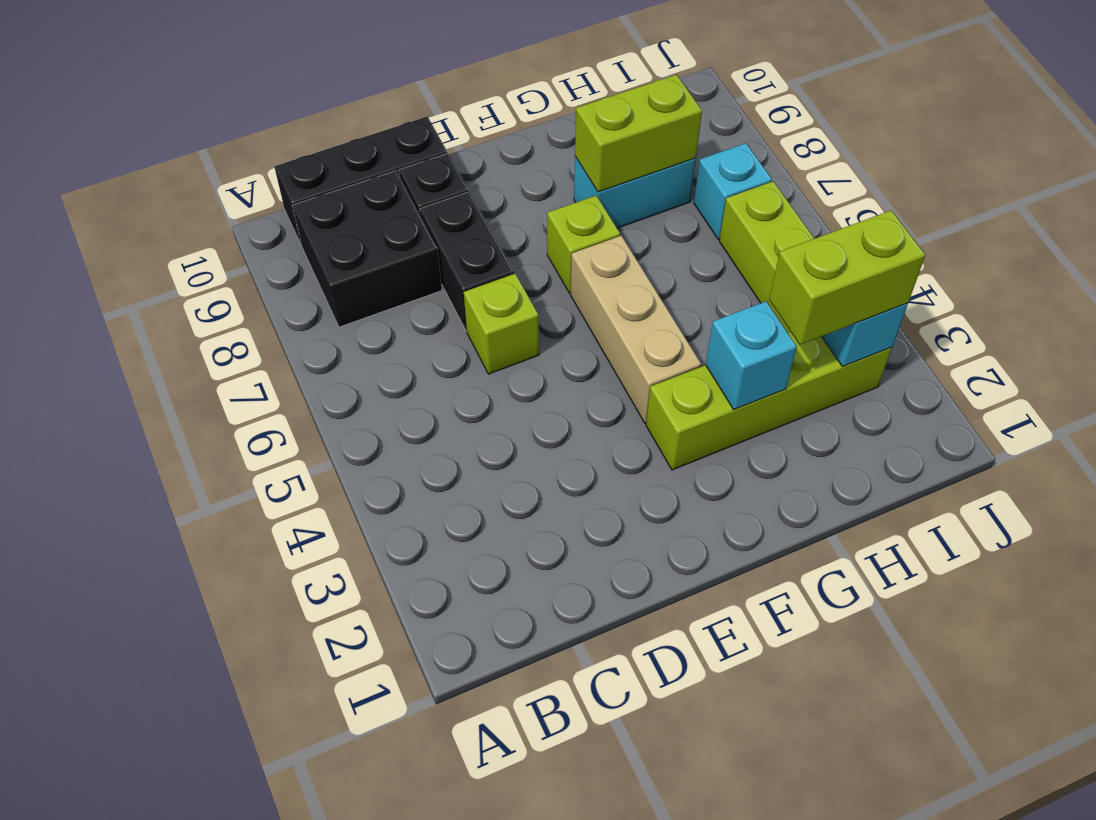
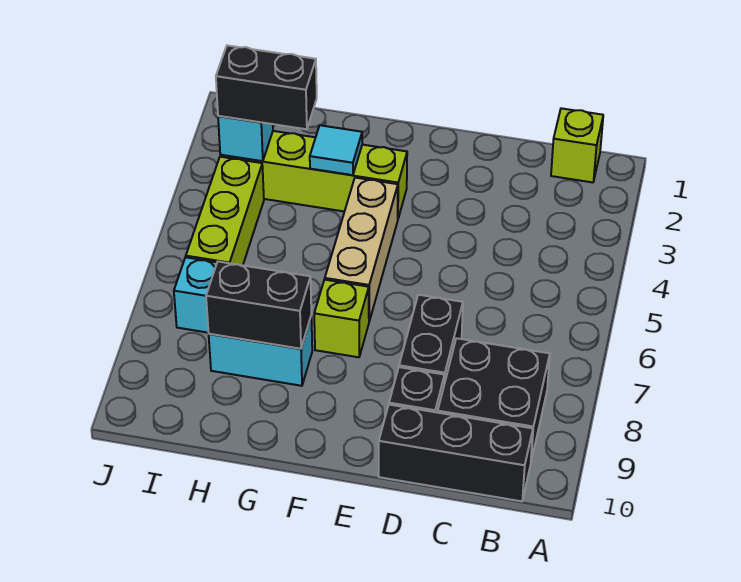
lime 1x1 brick [464,273,539,374] -> lime 1x1 brick moved to [551,108,603,182]
cyan 1x1 brick [706,301,797,410] -> cyan 1x1 tile [310,125,362,175]
lime 1x2 brick [575,75,702,192] -> black 1x2 brick [206,262,311,349]
lime 1x2 brick [769,210,926,345] -> black 1x2 brick [216,46,317,129]

